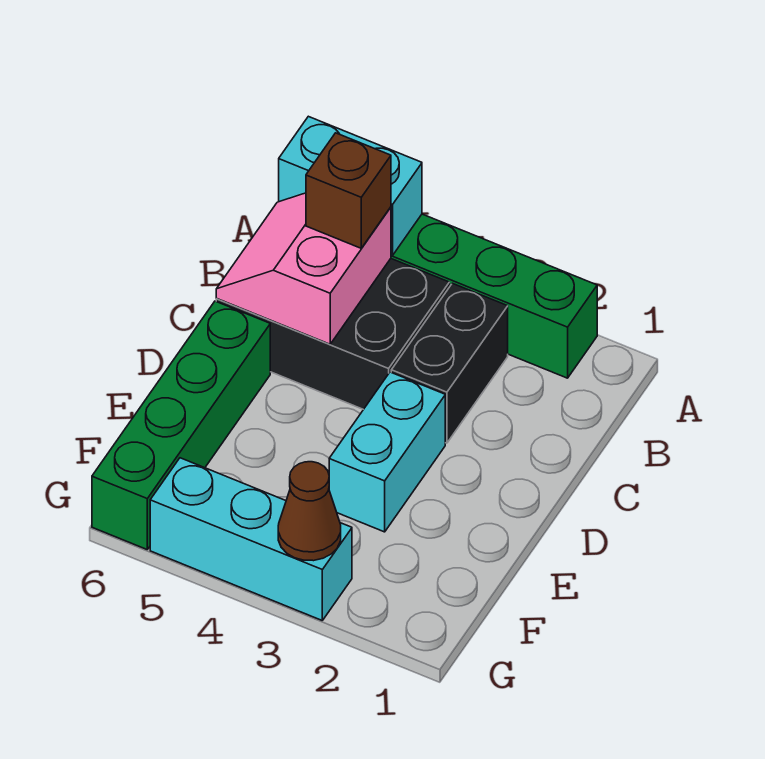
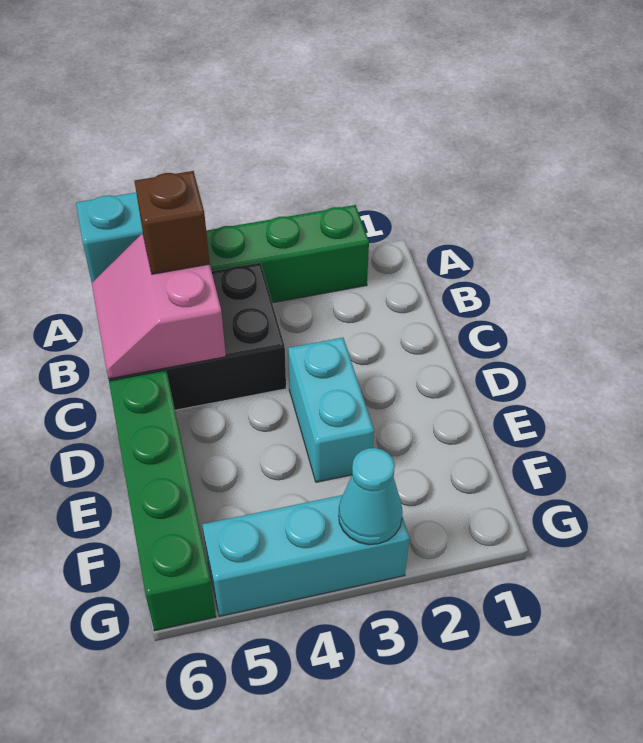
black 1x2 brick [391,283,508,443] -> none
brown 1x1 cone [278,462,341,561] -> cyan 1x1 cone [339,448,403,545]

